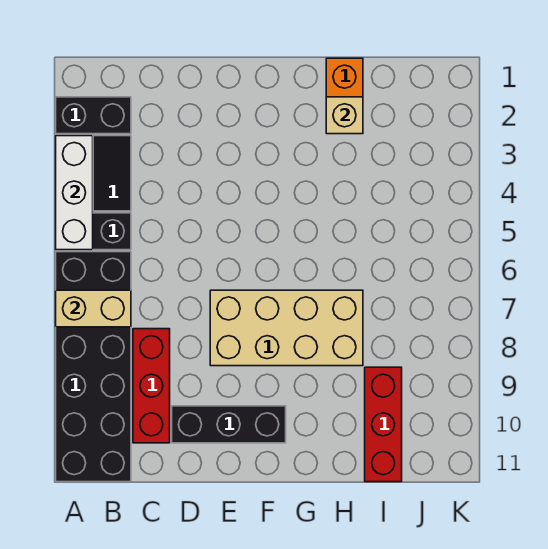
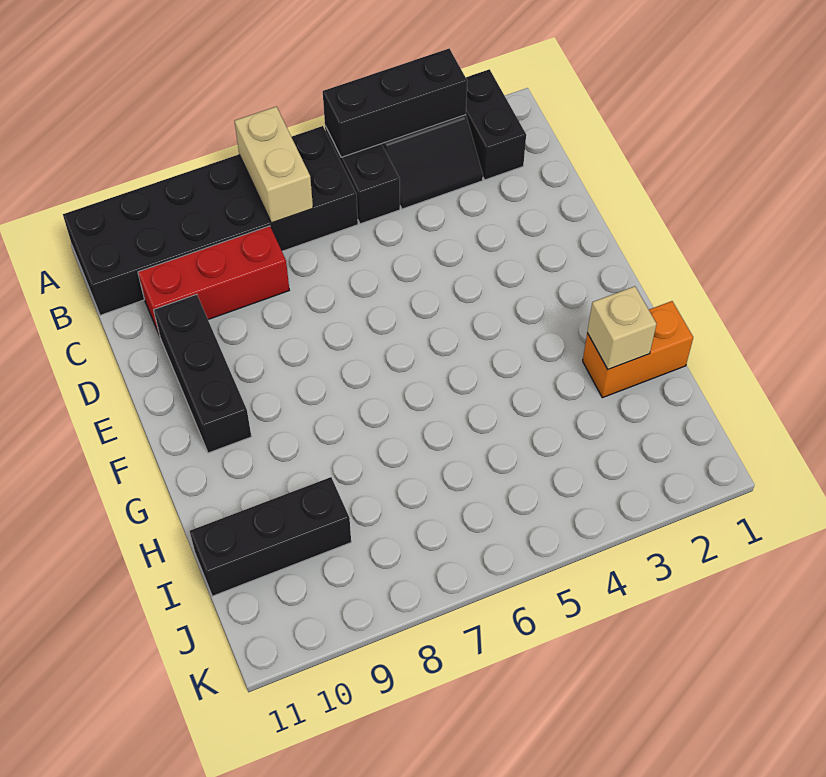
white 1x3 brick [56,136,93,250] -> black 1x3 brick [323,49,467,157]
tan 2x4 brick [210,290,363,366] -> none
red 1x3 brick [365,367,402,482] -> black 1x3 brick [190,477,351,596]

